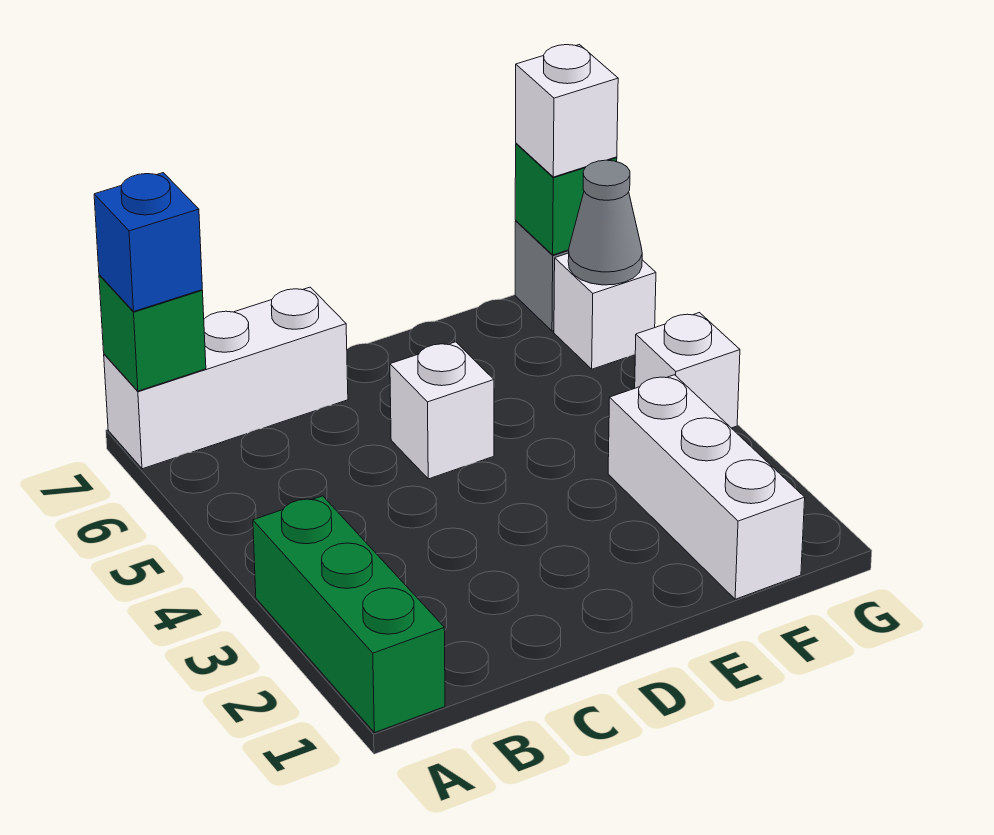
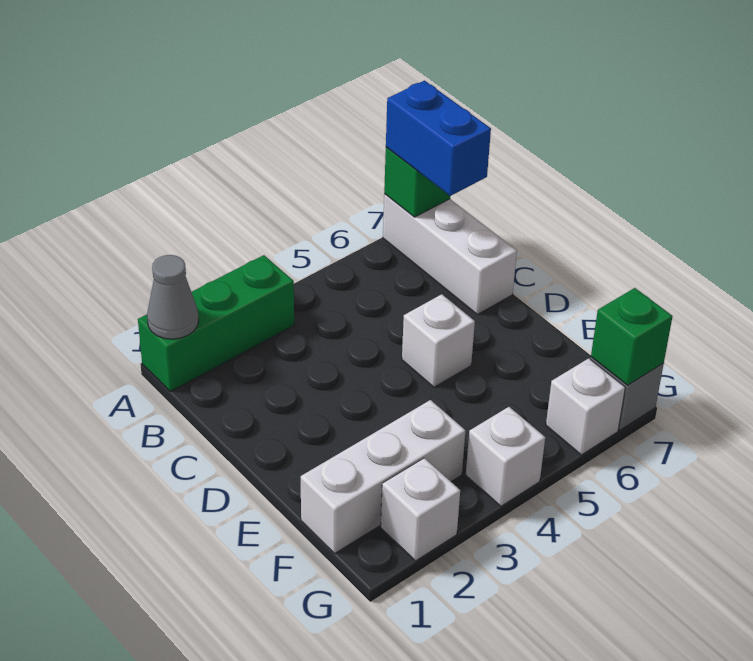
blue 1x1 brick [94,173,202,311] -> blue 1x2 brick [386,81,491,196]
grey 1x1 cone [568,160,642,285] -> grey 1x1 cone moved to [147,255,199,339]
white 1x1 brick [516,45,618,177] -> white 1x1 brick moved to [381,458,460,561]

